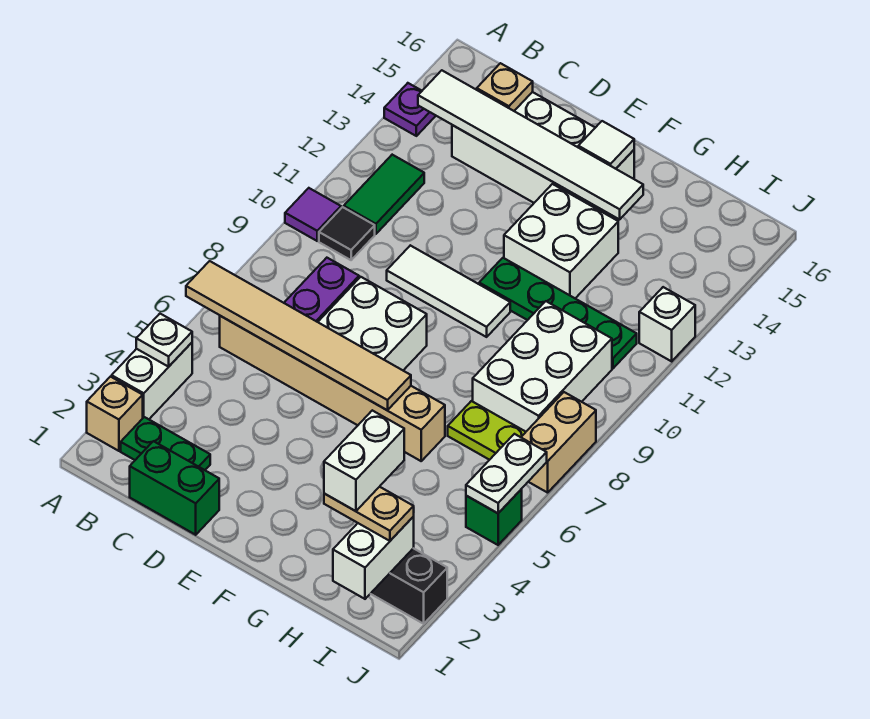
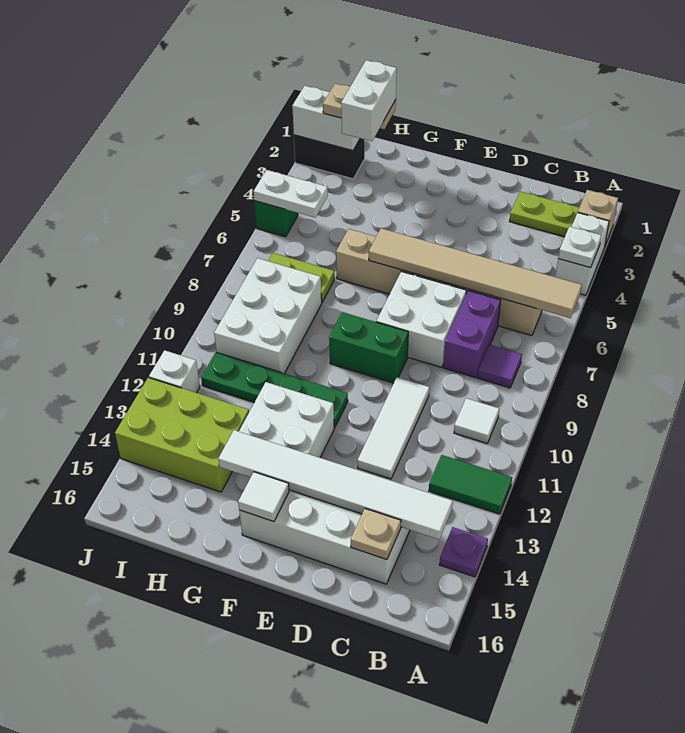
purple 1x1 tile [285,188,341,241] -> purple 1x1 tile moved to [478,345,522,388]
green 1x2 plate [121,417,210,470] -> lime 1x2 plate [510,192,579,237]
black 1x1 tile [319,207,375,260] -> white 1x1 tile [454,398,499,443]
green 1x2 tile [344,155,424,234] -> green 1x2 tile turned to [429,455,512,514]
green 1x2 brick [130,441,219,535] -> green 1x2 brick moved to [329,312,408,383]
white 1x3 tile [387,245,510,337] -> white 1x3 tile turned to [357,377,429,479]
none -> lime 2x3 brick [115,378,249,492]
white 1x2 brick [333,517,414,599] -> white 1x2 brick turned to [292,86,360,151]
white 1x2 plate [466,434,547,513] -> white 1x2 plate turned to [254,170,328,218]
tan 1x2 brick [521,392,596,493] -> none

